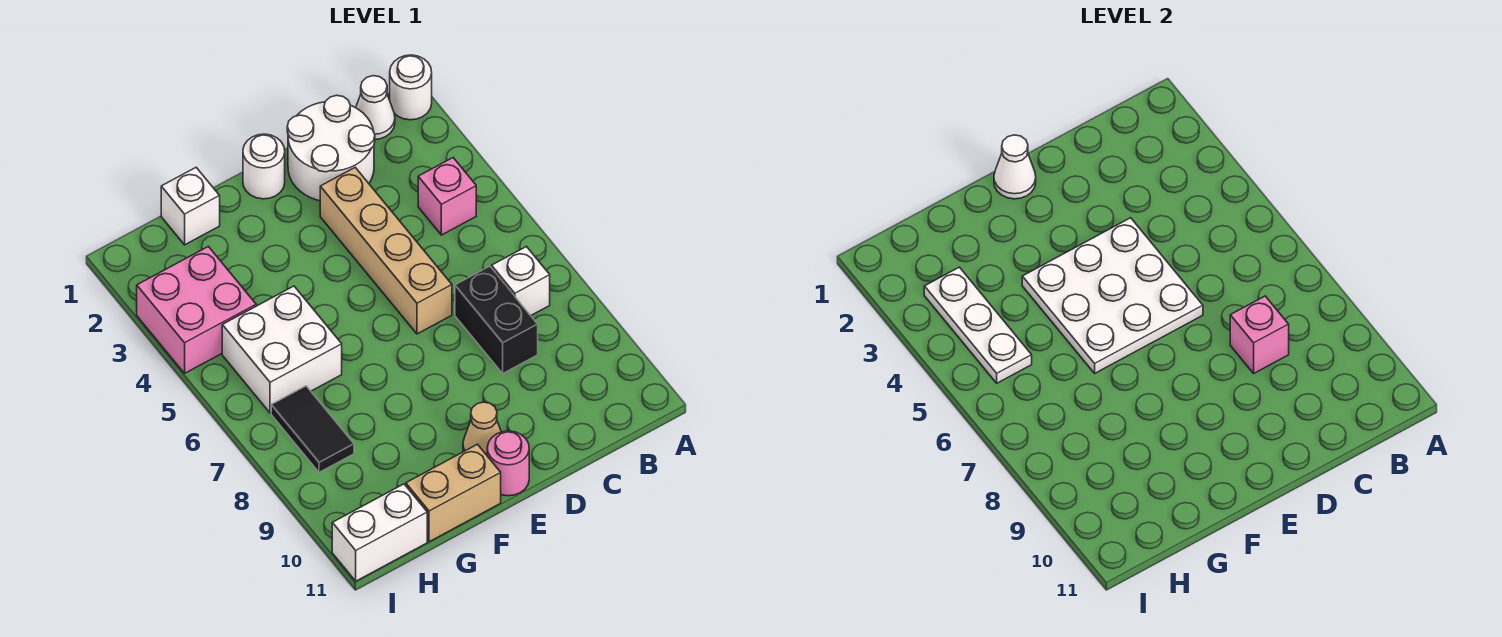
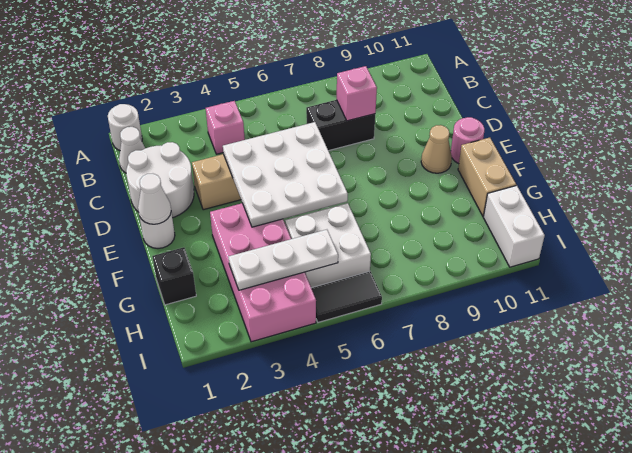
white 1x1 brick [492,247,550,316] -> none
white 1x1 brick [161,168,220,245] -> black 1x1 brick [152,247,196,305]
pink 2x2 brick [137,246,256,373] -> pink 2x4 brick [210,203,316,342]
black 1x2 tile [271,386,354,472] -> black 1x2 tile moved to [311,271,382,322]

